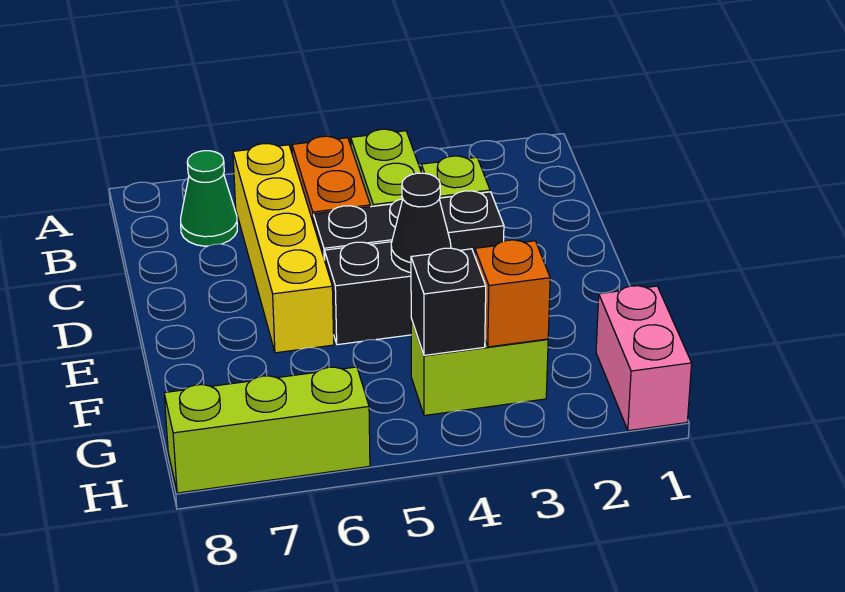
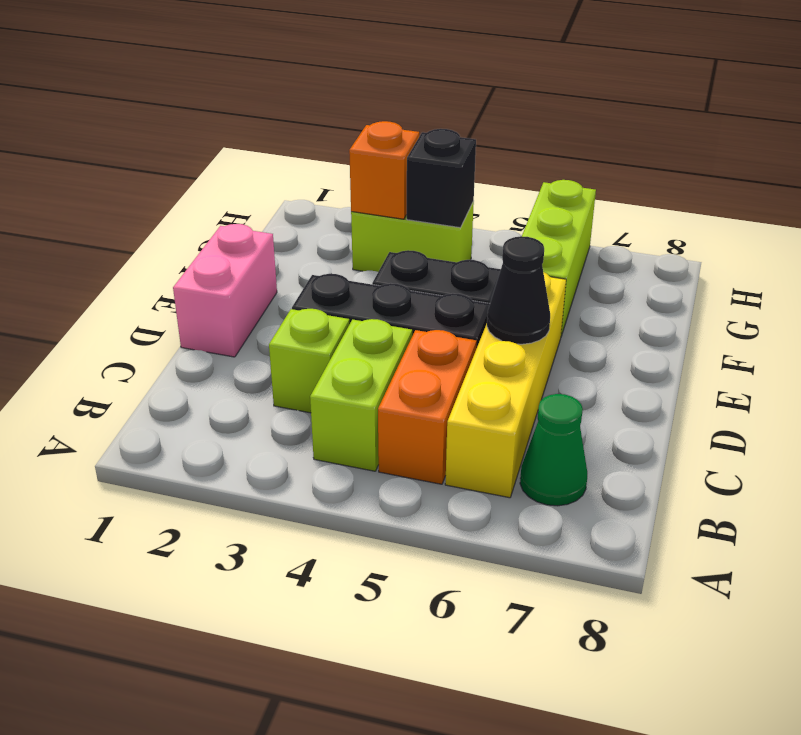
black 1x1 cone [391,173,451,273] -> black 1x1 cone moved to [487,236,550,344]
pink 1x2 brick [596,286,692,431] -> pink 1x2 brick moved to [173,224,277,357]
lime 1x3 brick [164,367,370,493] -> lime 1x3 brick turned to [522,180,596,336]

